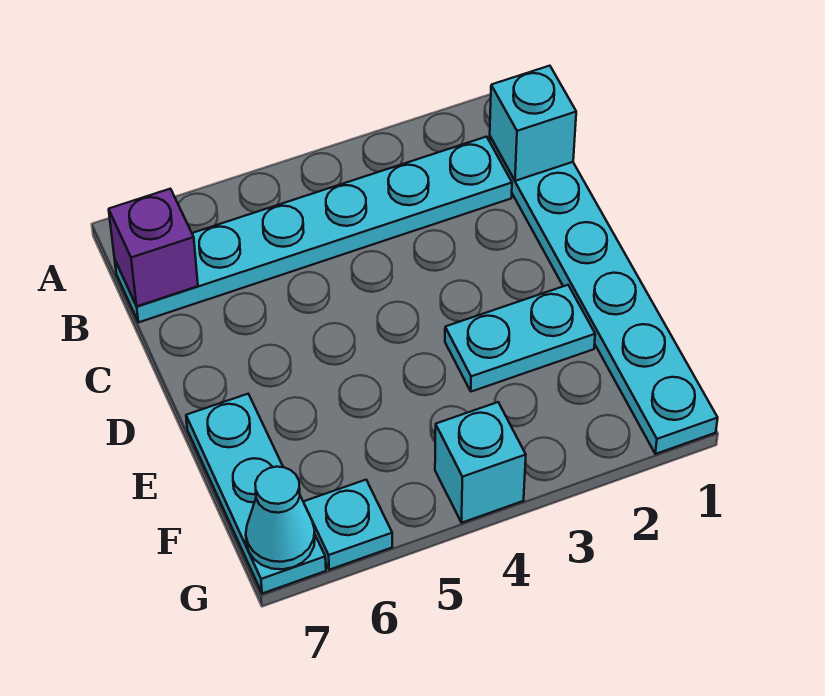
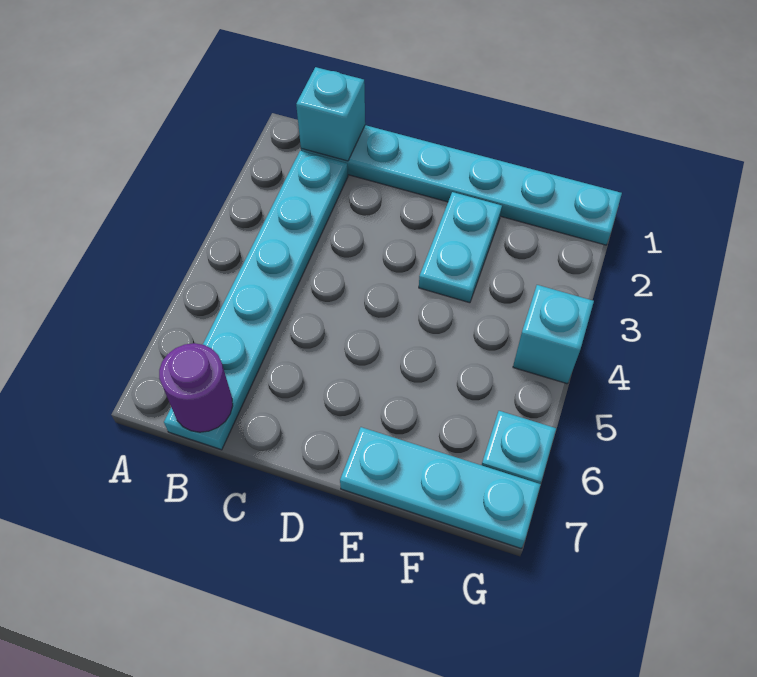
purple 1x1 brick [109,189,198,306] -> purple 1x1 round brick [159,343,233,432]
cyan 1x1 cone [246,467,315,569] -> none

